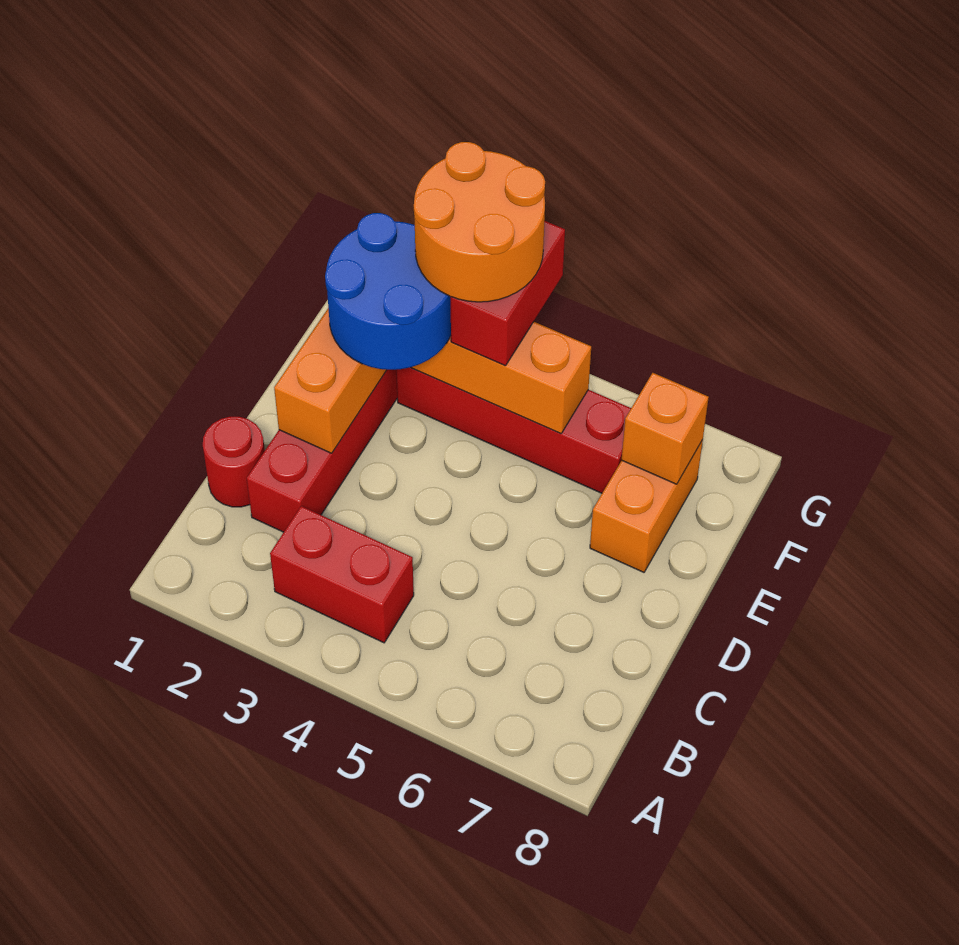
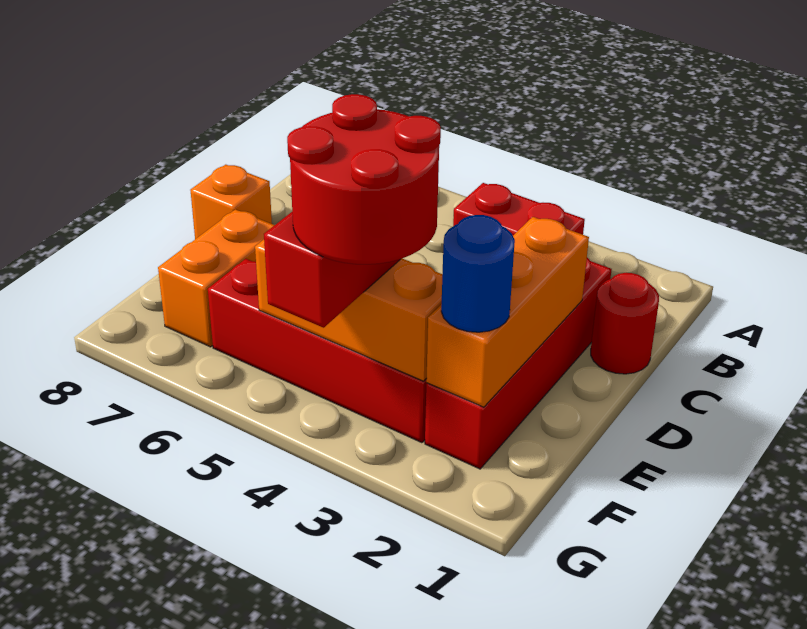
blue 2x2 round brick [325,213,451,370] -> blue 1x1 round brick [441,215,515,332]
orange 2x2 round brick [414,142,545,302] -> red 2x2 round brick [287,94,441,264]
orange 1x1 brick [622,373,709,484] -> orange 1x1 brick moved to [190,165,272,239]

